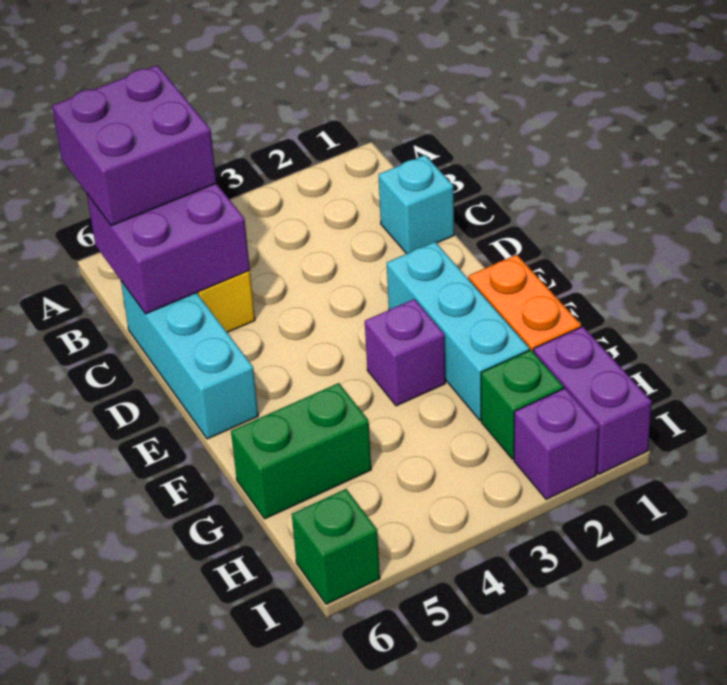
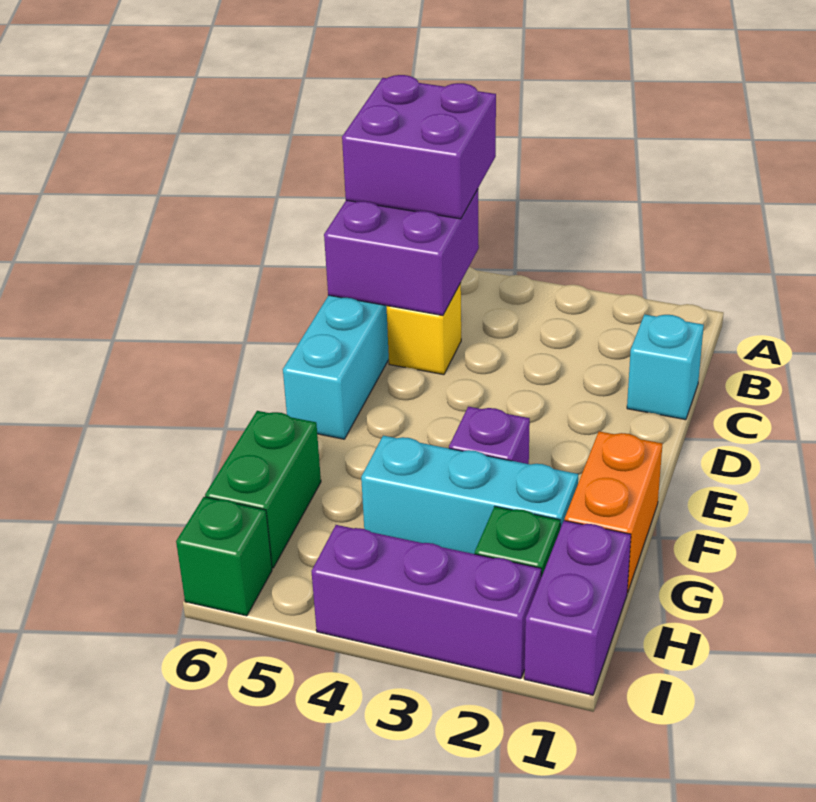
cyan 1x3 brick [387,242,529,420] -> cyan 1x3 brick turned to [361,436,578,554]
green 1x2 brick [231,383,371,519] -> green 1x2 brick turned to [205,411,321,568]
purple 1x1 brick [514,388,599,499] -> purple 1x3 brick [311,525,541,679]

